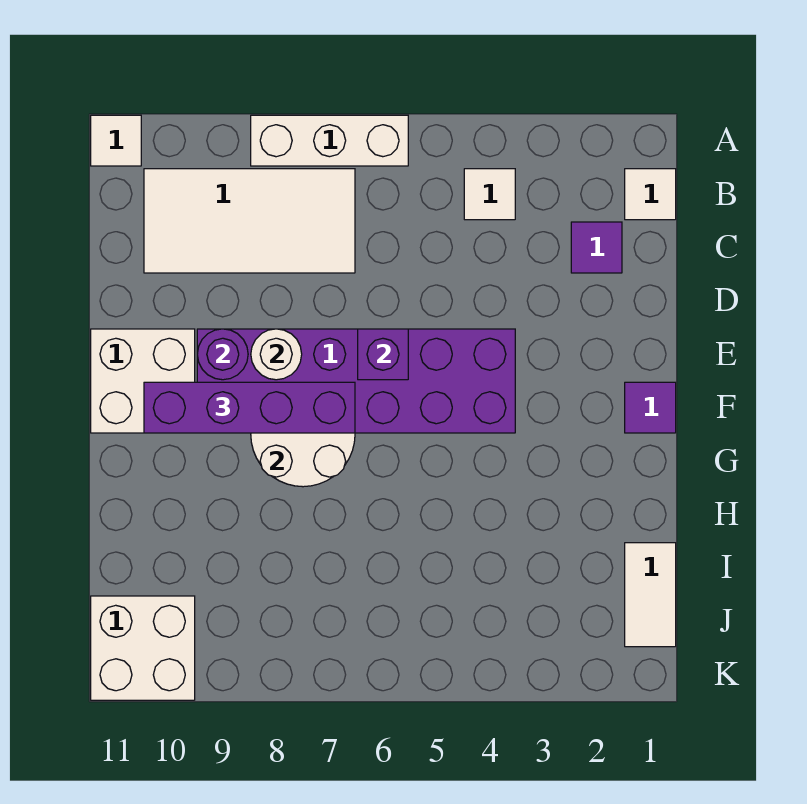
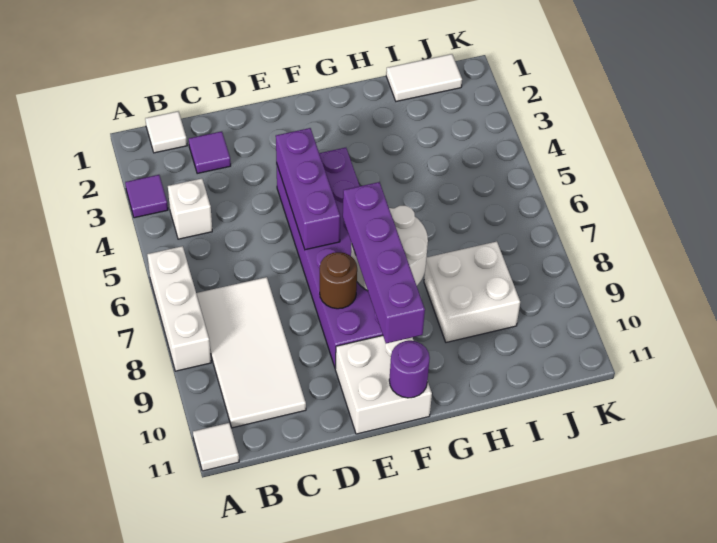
white 1x1 tile [464,169,515,220] -> white 1x1 brick [168,178,212,239]
purple 1x1 brick [358,329,408,380] -> purple 1x3 brick [276,128,340,250]
white 1x1 round brick [251,329,302,380] -> brown 1x1 round brick [320,252,357,309]
purple 1x1 round brick [197,329,248,380] -> purple 1x1 round brick moved to [389,341,430,398]
purple 1x1 tile [625,382,676,433] -> purple 1x1 tile moved to [125,175,168,218]
white 2x2 brick [91,596,195,700] -> white 2x2 brick moved to [424,241,520,342]

